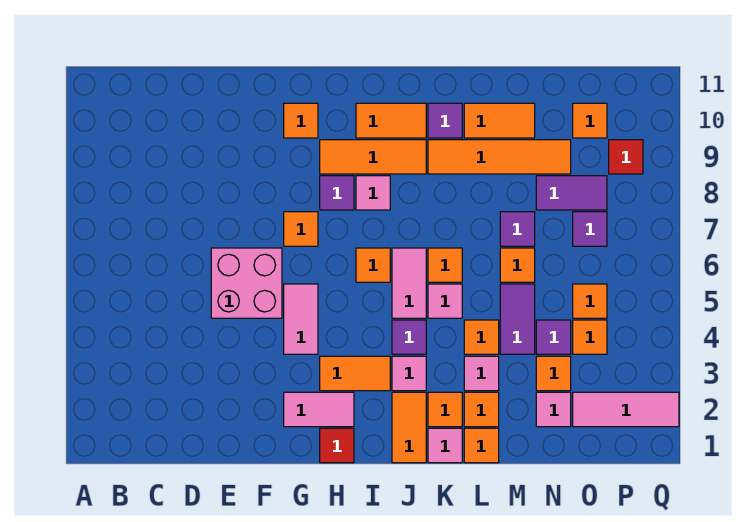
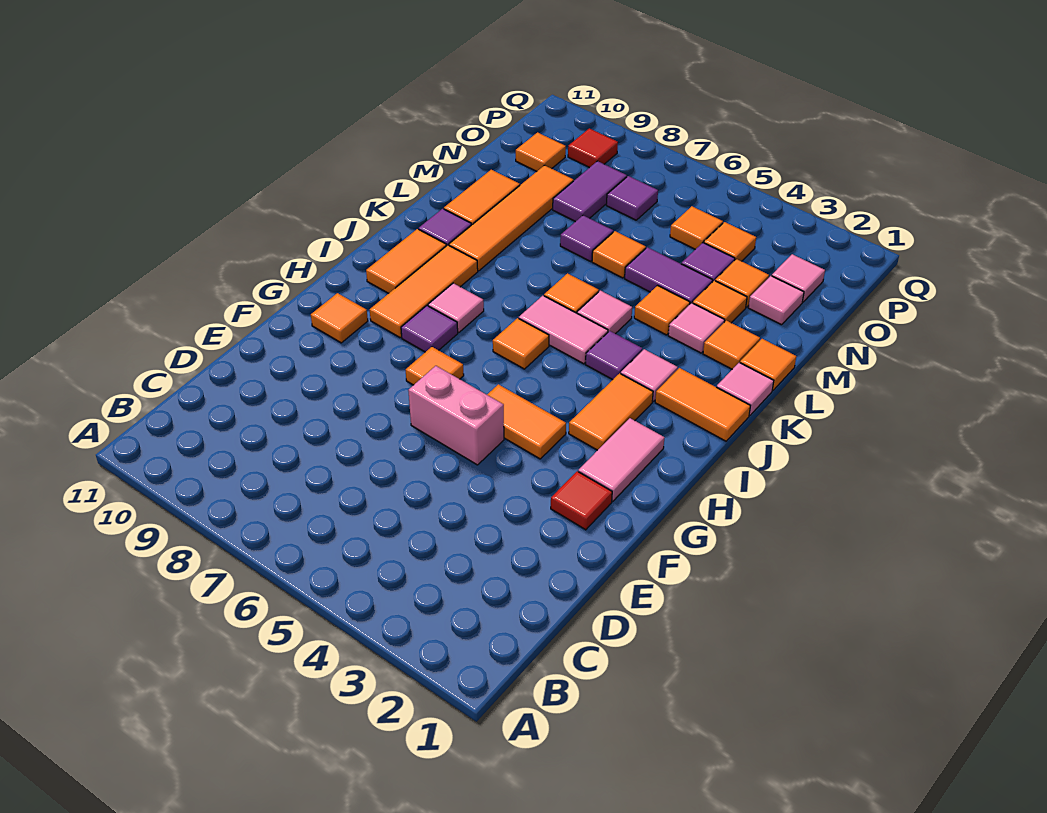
pink 2x2 brick [211,248,282,318] -> pink 1x2 brick [408,366,504,465]
pink 1x2 tile [284,284,318,354] -> orange 1x2 tile [487,384,566,459]
red 1x1 tile [320,428,354,463] -> red 1x1 tile moved to [551,471,612,530]
orange 1x1 tile [428,392,462,427] -> orange 1x1 tile moved to [693,281,747,323]
pink 1x3 tile [573,392,679,427] -> pink 1x1 tile [772,254,825,302]

